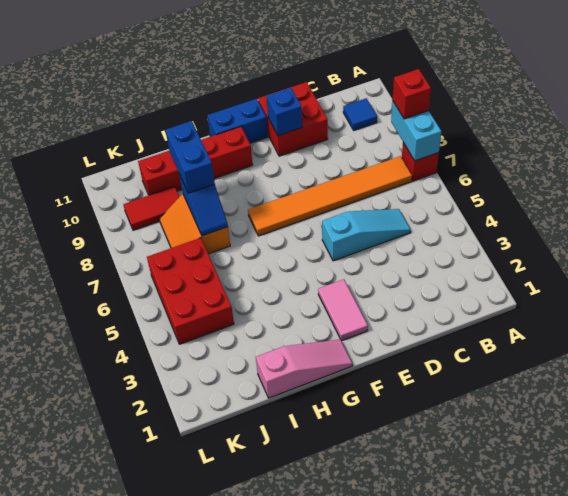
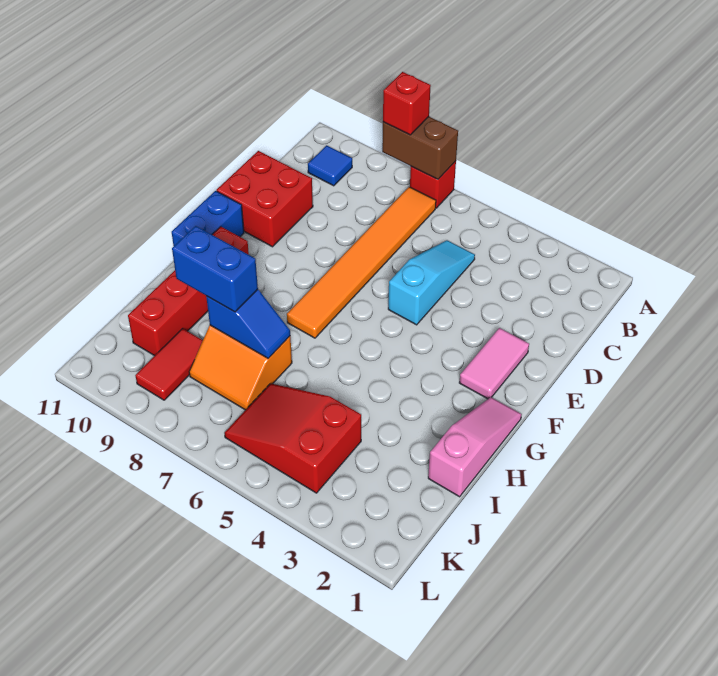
cyan 1x2 brick [391,101,441,161] -> brown 1x2 brick [382,117,458,179]
blue 1x1 brick [267,88,302,136] -> none
pink 1x2 tile [318,279,368,341] -> pink 1x2 tile turned to [459,328,529,399]
red 2x3 brick [147,238,234,344] -> red 2x3 slope [224,383,361,493]

